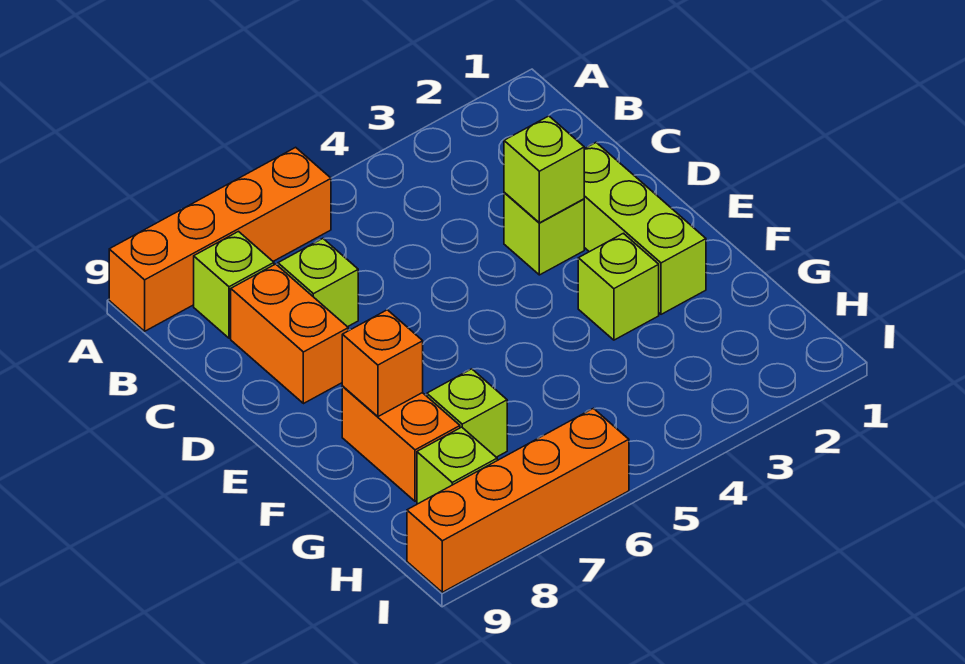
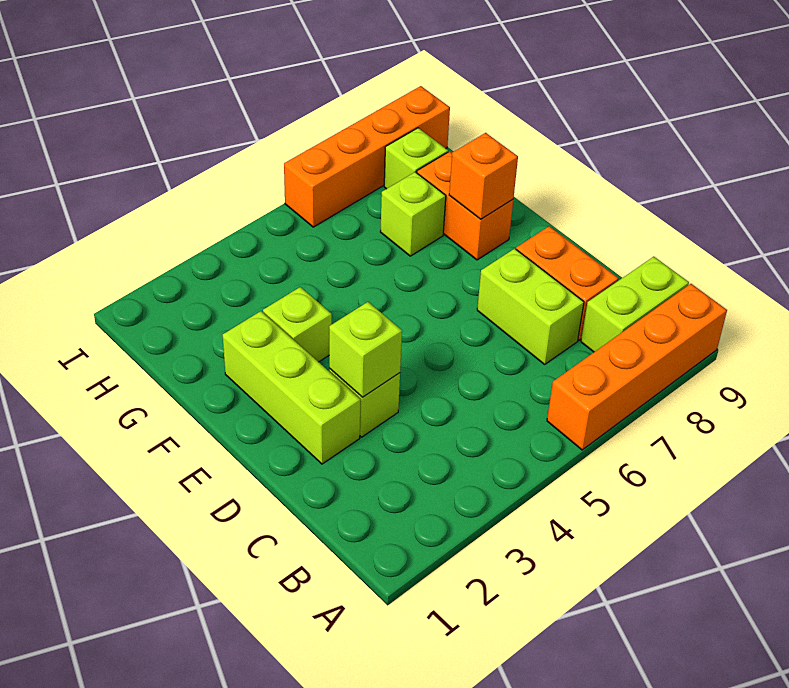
lime 1x1 brick [194,232,274,338] -> lime 1x2 brick [581,257,689,352]
lime 1x1 brick [278,239,358,327] -> lime 1x2 brick [477,249,584,364]

